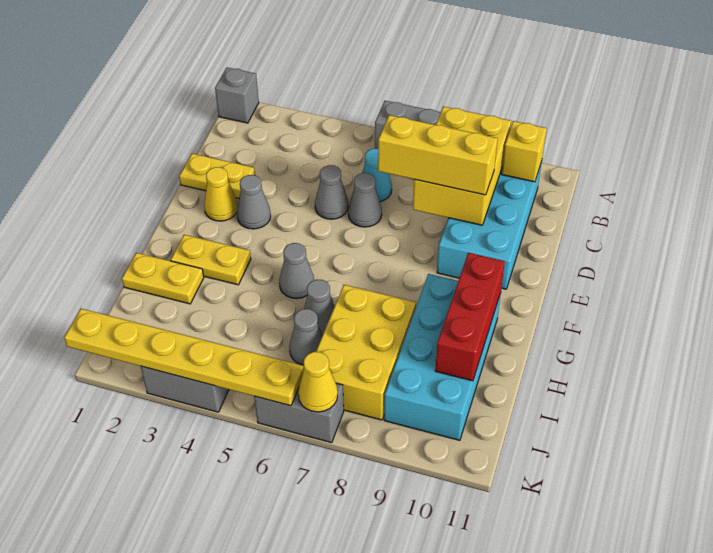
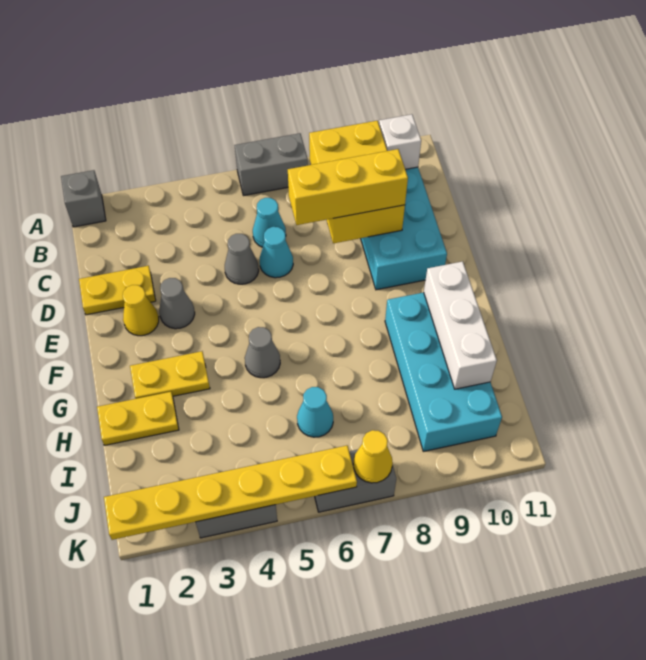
yellow 1x1 brick [502,121,547,182] -> white 1x1 brick [379,114,421,169]
grey 1x1 cone [348,173,382,227] -> cyan 1x1 cone [260,227,293,278]
red 1x3 brick [435,253,505,381] -> white 1x3 brick [424,261,497,389]
grey 1x1 cone [304,280,335,335] -> none
yellow 2x3 brick [316,285,416,420] -> none
grey 1x1 cone [289,309,323,365] -> cyan 1x1 cone [297,387,333,437]

